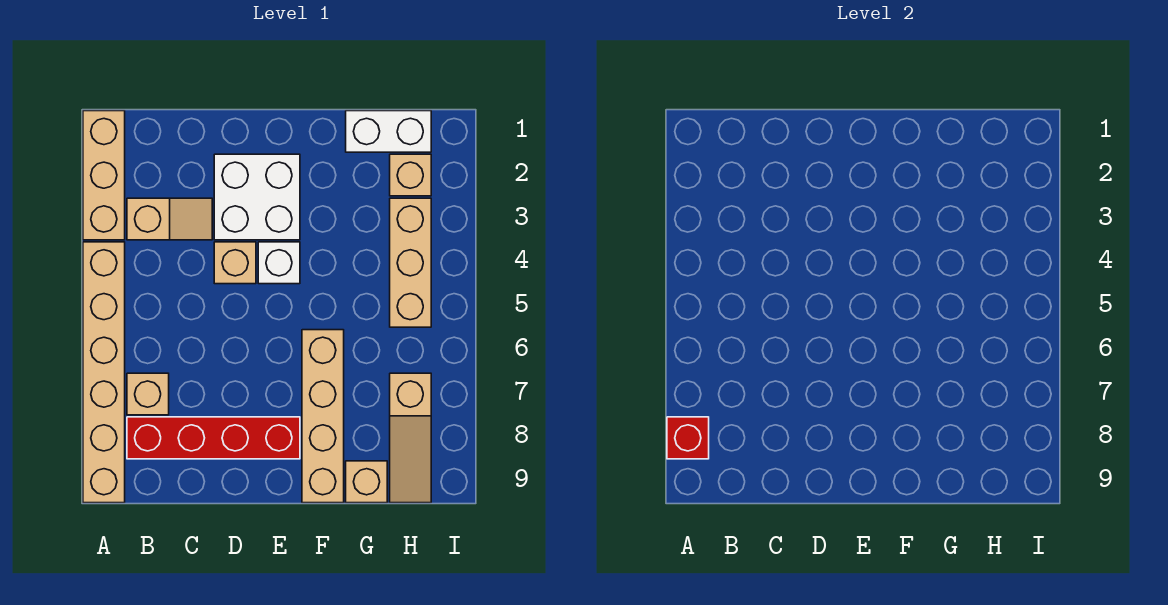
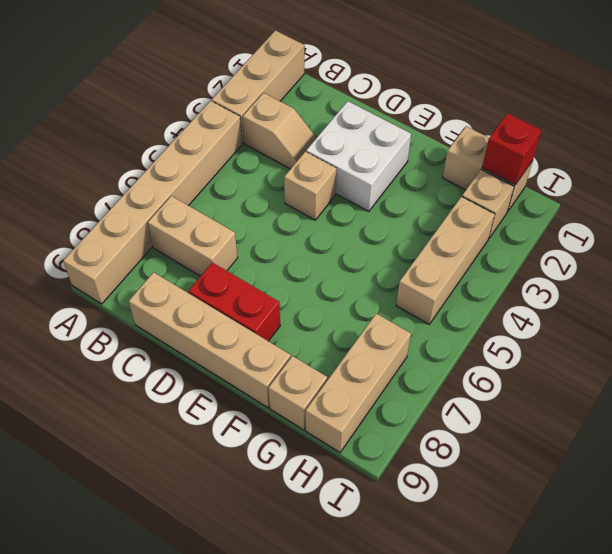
red 1x1 brick [667,417,709,459] -> red 1x1 brick moved to [482,113,542,185]
tan 1x1 brick [127,373,169,415] -> tan 1x2 brick [148,196,238,276]
red 1x4 brick [127,417,300,459] -> red 1x2 brick [188,262,280,341]
white 1x1 brick [258,242,300,284] -> none
tan 1x4 brick [302,330,344,503] -> tan 1x4 brick turned to [129,272,291,408]
white 1x2 brick [346,111,431,152] -> tan 1x2 brick [443,126,533,212]
tan 1x3 slope [390,373,431,503] -> tan 1x3 brick [306,314,411,452]

